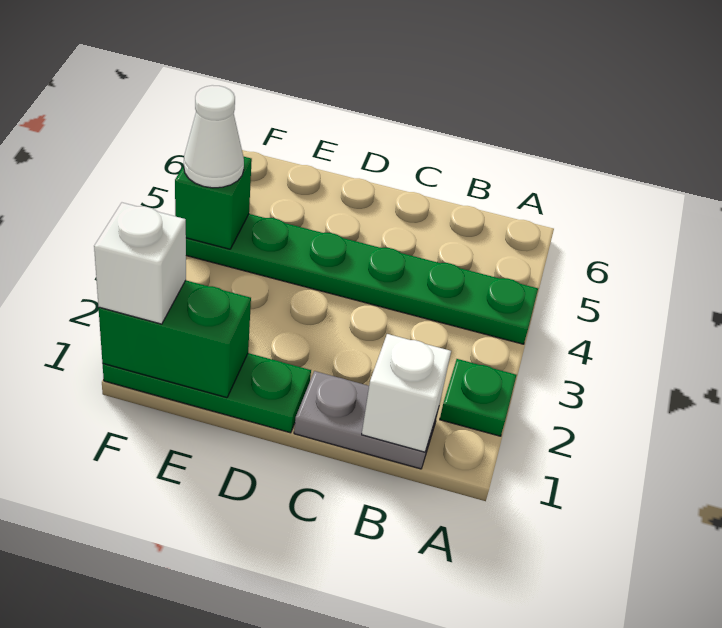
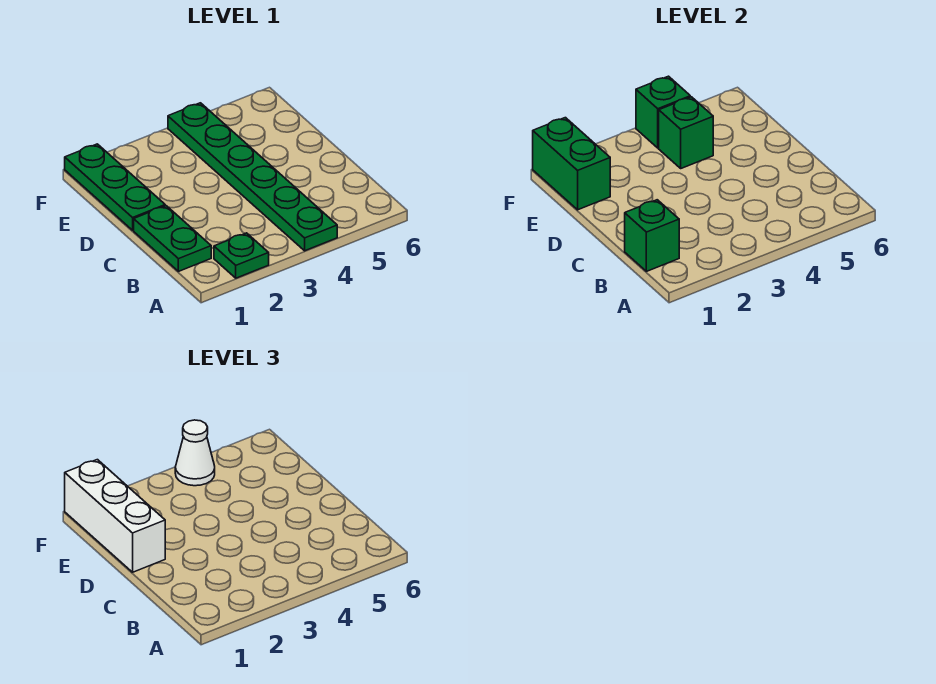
grey 1x2 plate [294,371,439,469] -> green 1x2 plate [134,206,211,271]
white 1x1 brick [362,334,451,452] -> green 1x1 brick [625,200,679,271]
none -> green 1x1 brick [659,97,713,168]
white 1x1 brick [94,203,186,324] -> white 1x3 brick [65,460,165,572]

